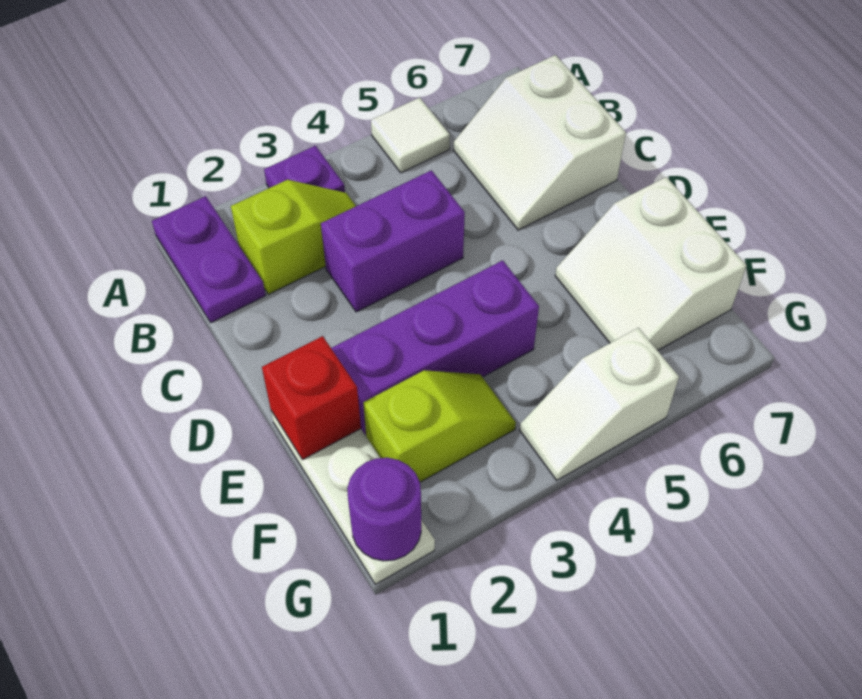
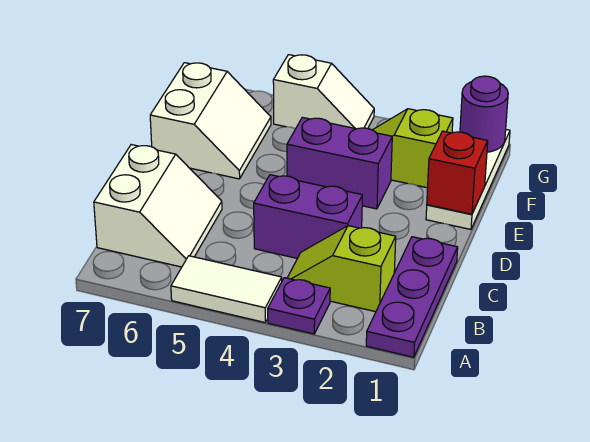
purple 1x2 plate [152,196,266,322] -> purple 1x3 plate [366,237,458,357]
white 1x1 tile [371,98,450,173] -> white 1x2 tile [171,256,282,322]
purple 1x3 brick [331,260,539,436] -> purple 1x2 brick [287,117,392,209]

